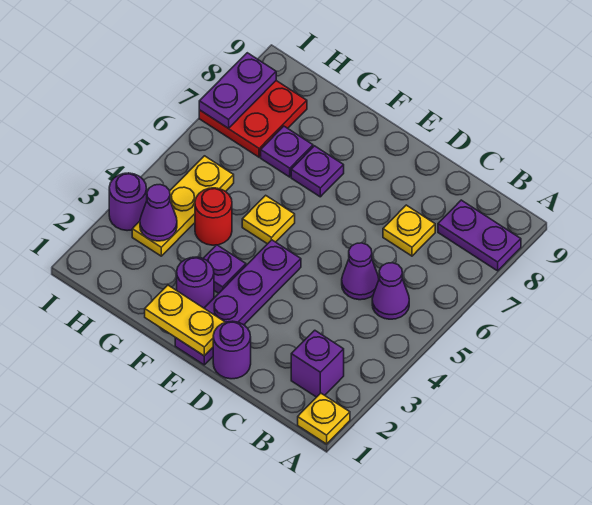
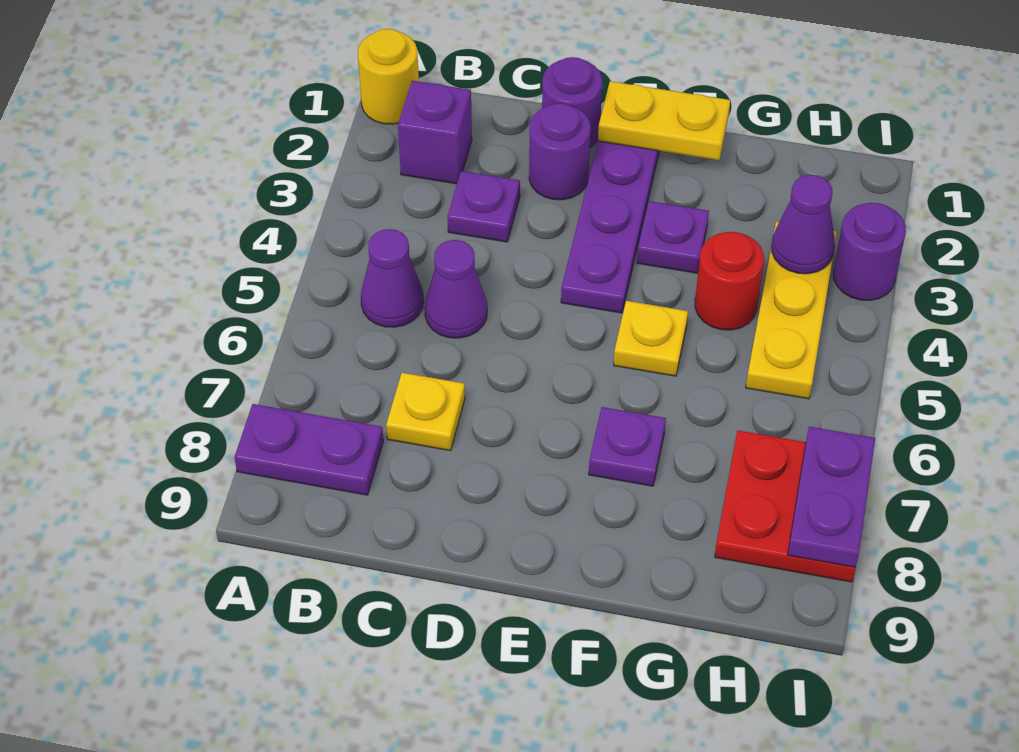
yellow 1x1 plate [298,393,350,444] -> yellow 1x1 round brick [358,29,419,124]
purple 1x1 round brick [177,257,214,308] -> purple 1x1 round brick moved to [529,103,591,200]
purple 1x1 plate [261,126,313,177] -> purple 1x1 plate moved to [447,171,520,242]

